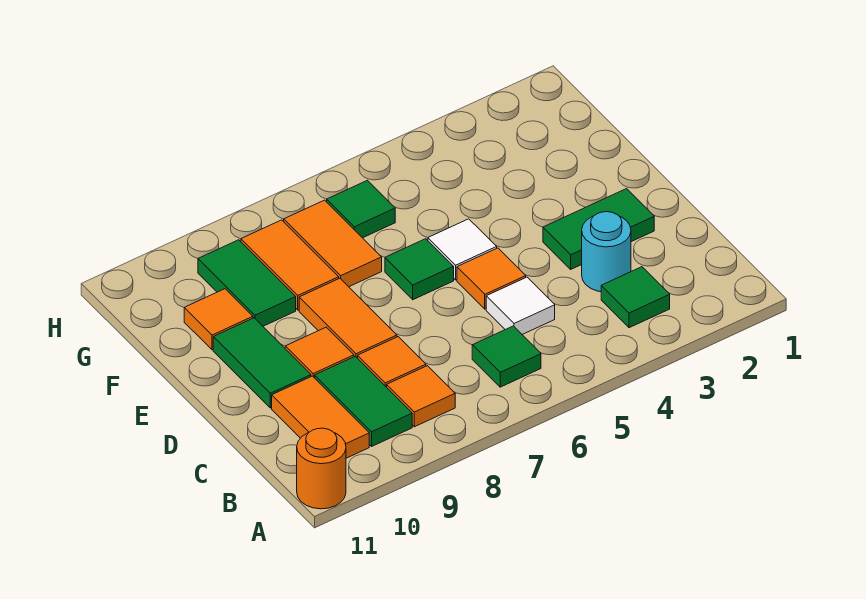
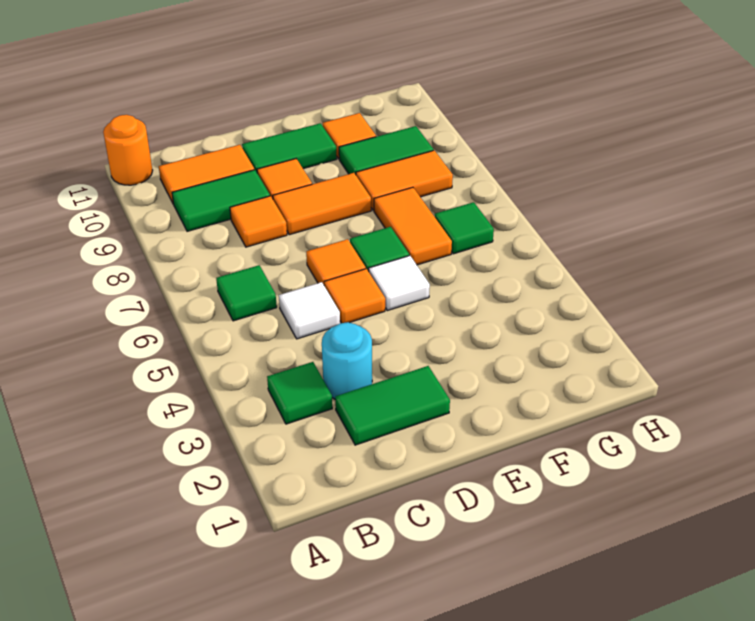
orange 1x1 tile [387,366,455,427] -> orange 1x1 tile moved to [306,239,366,285]
green 1x2 tile [543,189,654,269] -> green 1x2 tile turned to [335,366,450,445]
orange 1x2 tile [284,200,382,287] -> orange 1x2 tile turned to [374,187,452,265]

